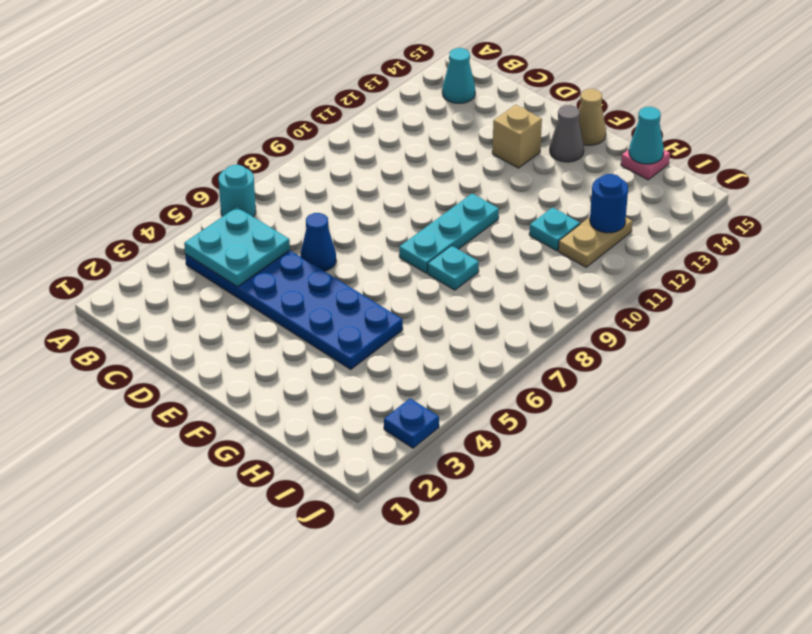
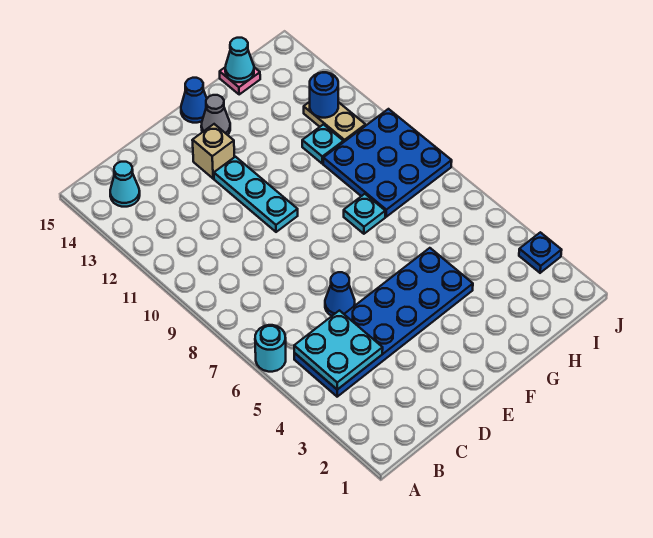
cyan 1x3 plate [399,194,499,273] -> cyan 1x3 plate moved to [214,157,298,232]
tan 1x1 cone [579,89,606,145] -> blue 1x1 cone [181,78,207,123]
none -> blue 3x3 plate [323,109,452,217]

